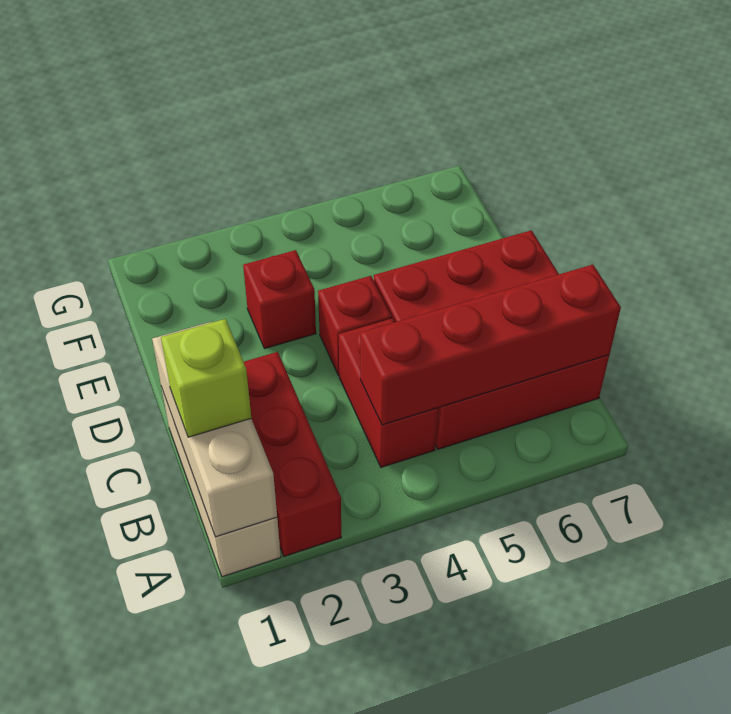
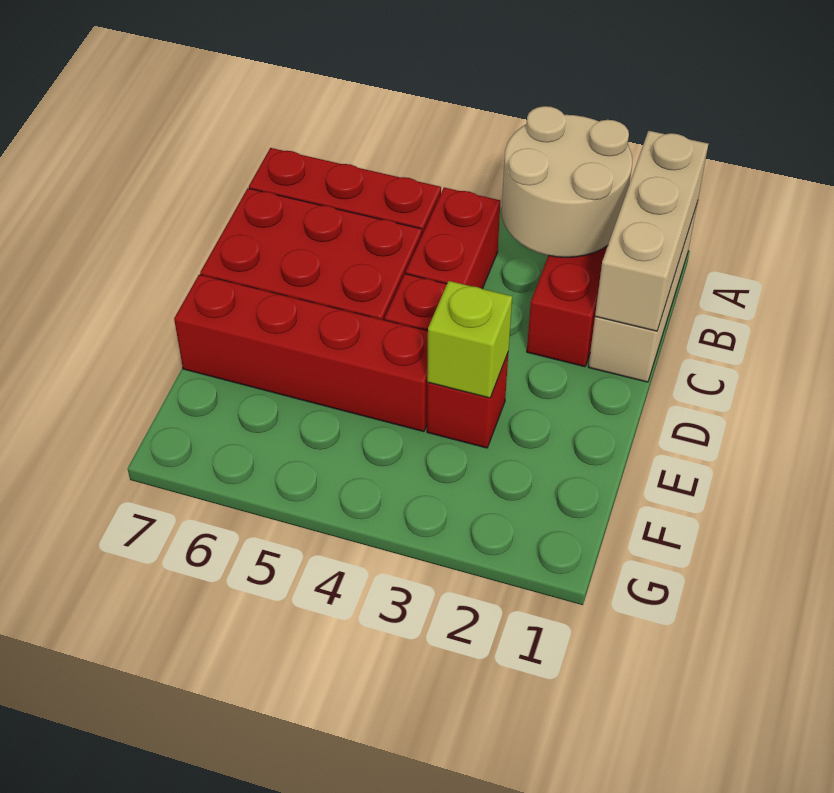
none -> tan 2x2 round brick [501,106,632,257]
lime 1x1 brick [161,319,251,437] -> lime 1x1 brick moved to [427,281,512,398]
red 1x4 brick [360,265,621,425] -> red 1x4 brick moved to [174,275,428,432]

